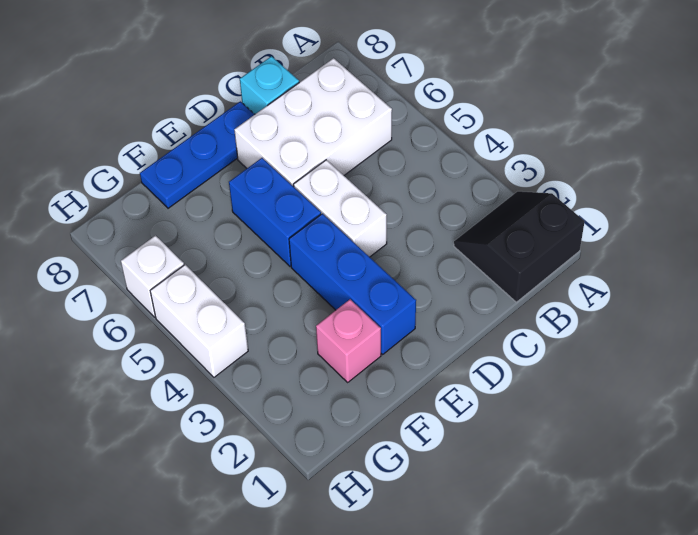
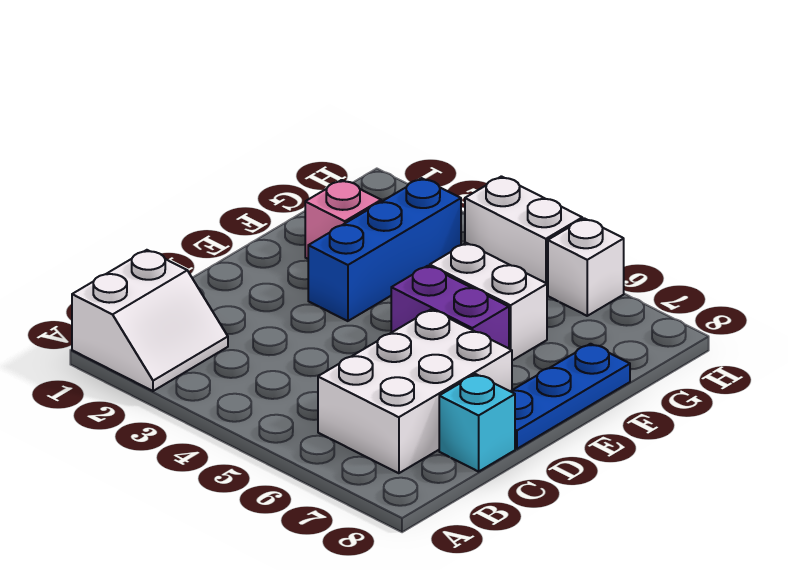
black 2x2 slope [454,191,585,302] -> white 2x2 slope [72,250,228,391]
white 1x2 brick [294,160,387,257] -> white 1x2 brick moved to [430,243,547,360]
blue 1x3 brick [289,214,416,354] -> blue 1x3 brick turned to [308,178,461,321]
blue 1x2 brick [229,158,321,266] -> purple 1x2 brick [391,266,509,348]

